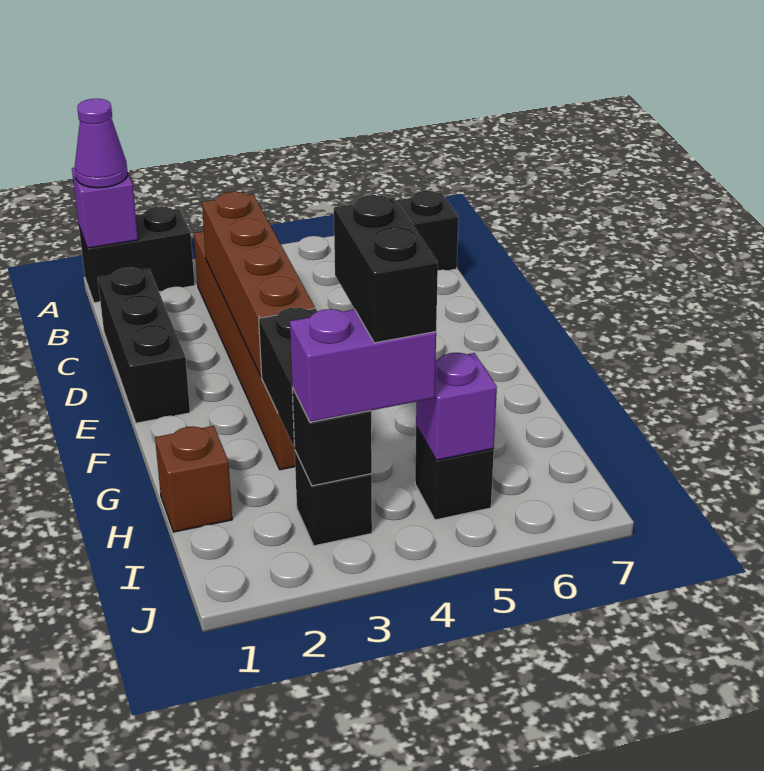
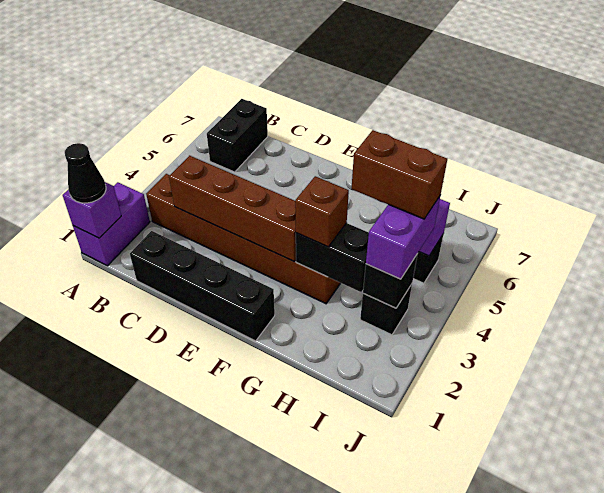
black 1x2 brick [79,206,195,303] -> purple 1x2 brick [73,182,150,266]
purple 1x1 cone [75,99,128,188] -> black 1x1 cone [65,143,106,203]
black 1x3 brick [98,267,190,423] -> black 1x4 brick [130,231,275,341]
brown 1x1 brick [155,426,232,532] -> brown 1x1 brick moved to [295,176,349,247]
black 1x2 brick [334,195,438,343] -> brown 1x2 brick [352,130,447,219]

